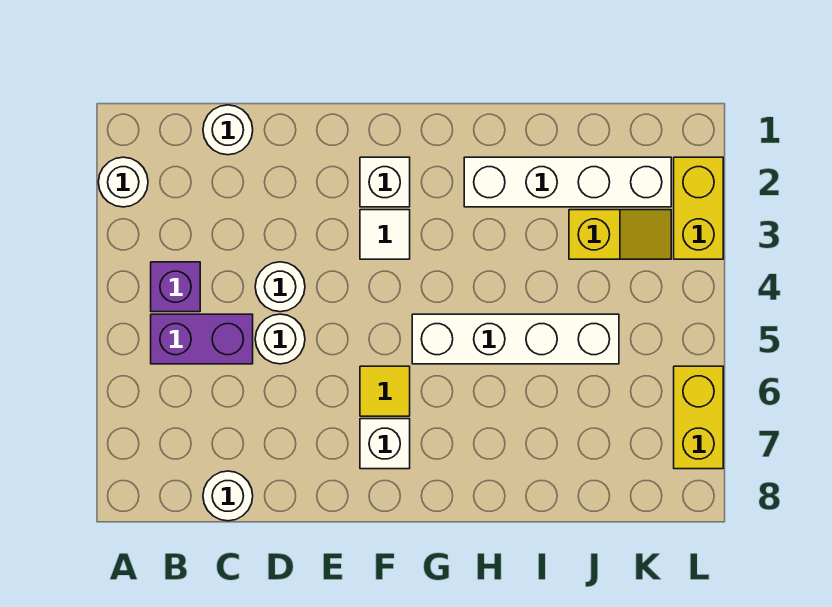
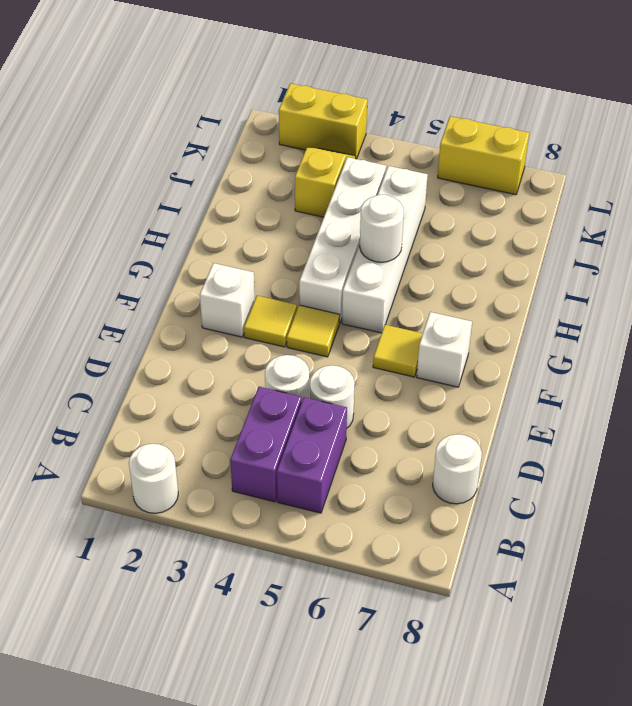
purple 1x1 brick [151,262,200,312] -> purple 1x2 brick [230,387,302,502]
white 1x1 round brick [203,105,253,155] -> white 1x1 round brick moved to [360,195,404,262]
white 1x1 tile [360,210,410,259] -> yellow 1x1 tile [244,296,297,347]
none -> yellow 1x1 tile [287,305,340,357]
white 1x4 brick [464,157,671,207] -> white 1x4 brick moved to [299,157,386,323]

